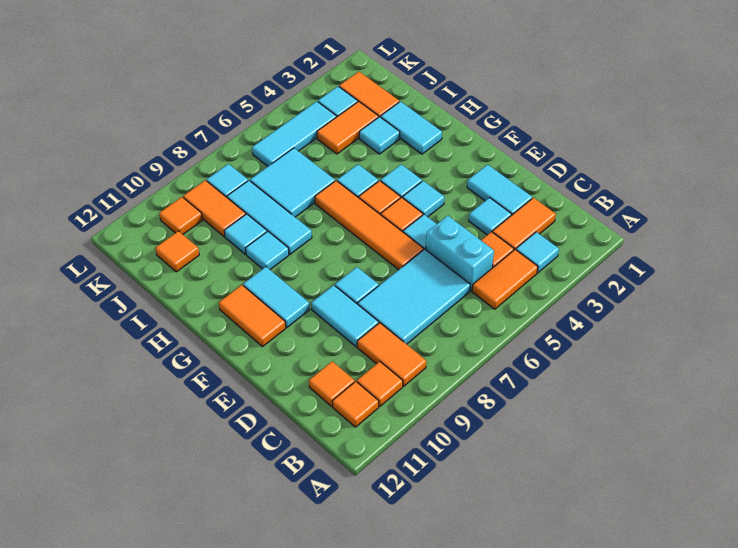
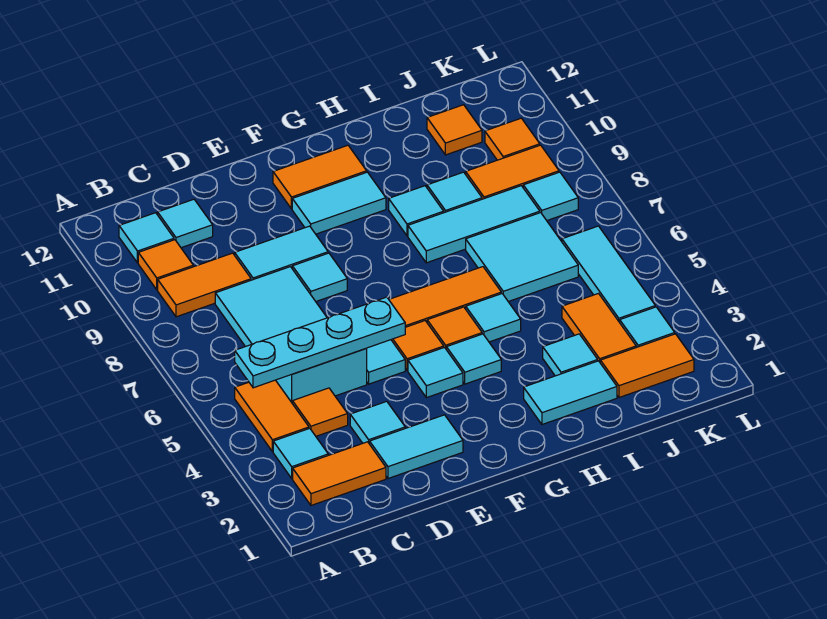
none -> cyan 1x4 plate [235,297,405,388]
orange 1x1 tile [333,381,379,427] -> cyan 1x1 tile [119,213,174,263]
orange 1x2 tile [492,198,556,250] -> orange 1x2 tile turned to [293,442,386,505]
orange 1x1 tile [309,361,355,406] -> cyan 1x1 tile [158,199,213,248]

